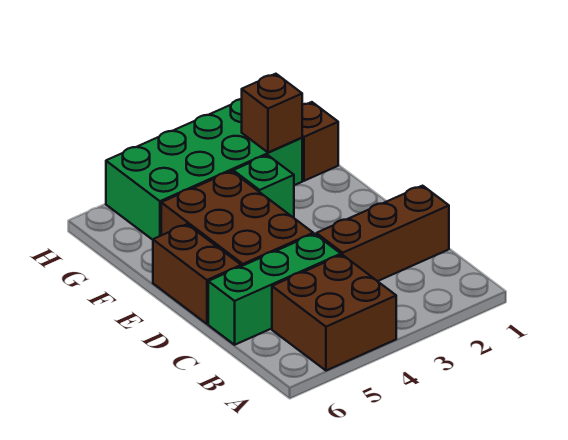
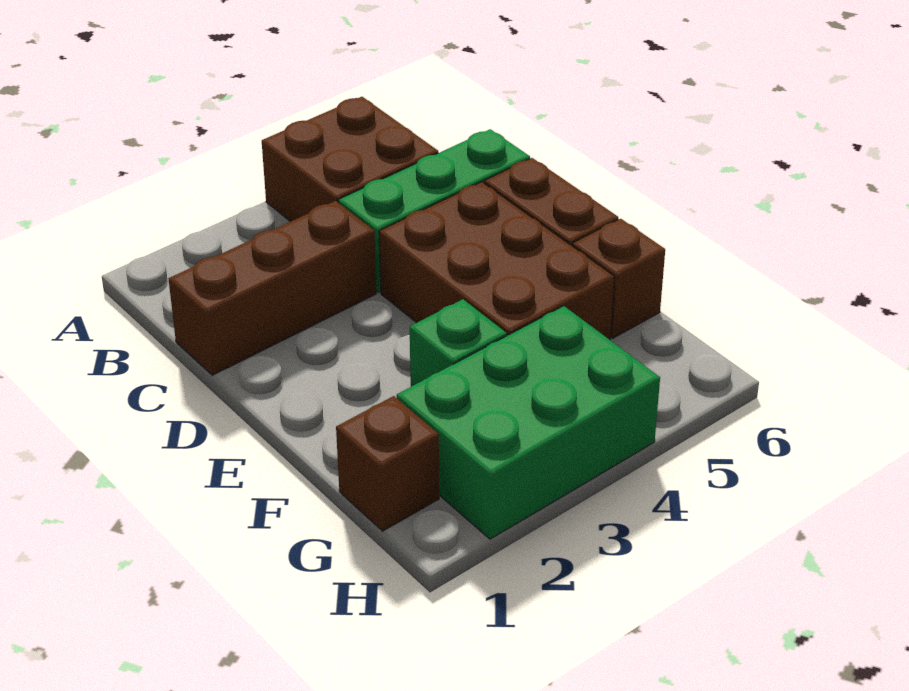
green 2x4 brick [106,99,302,240] -> green 2x3 brick [397,306,660,539]
brown 1x1 brick [242,74,302,152] -> brown 1x1 brick moved to [572,219,665,338]

